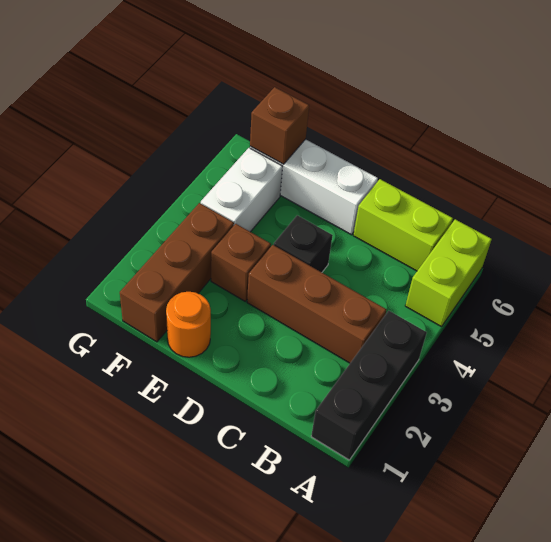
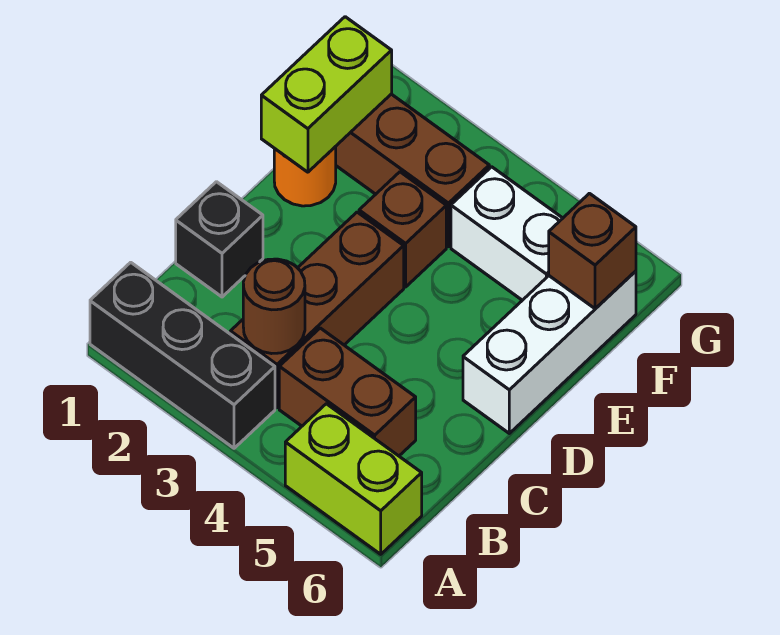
none -> brown 1x1 round brick [243,259,305,354]
none -> brown 1x2 brick [279,328,416,456]
lime 1x2 brick [353,179,453,271] -> lime 1x2 brick moved to [261,17,392,172]
black 1x1 brick [274,215,333,272] -> black 1x1 brick moved to [176,182,263,297]

